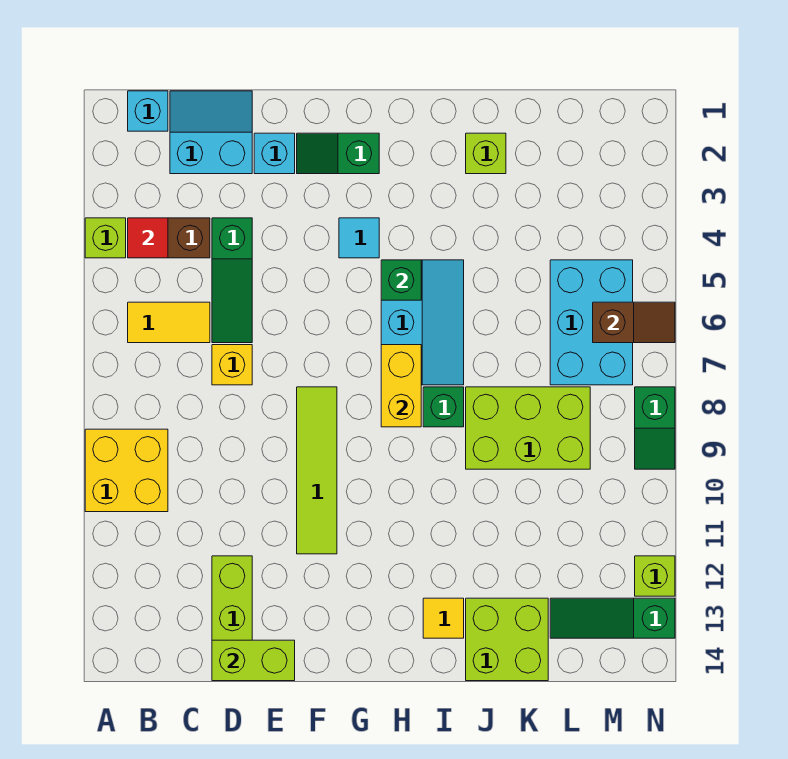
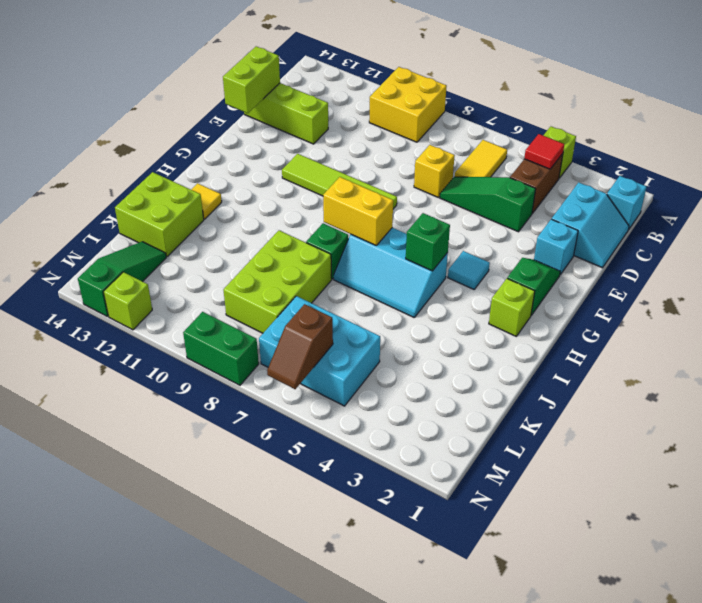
lime 1x1 brick [466,133,506,174] -> lime 1x1 brick moved to [489,279,535,336]
green 1x2 slope [635,387,675,469] -> green 1x2 brick [183,312,259,385]

